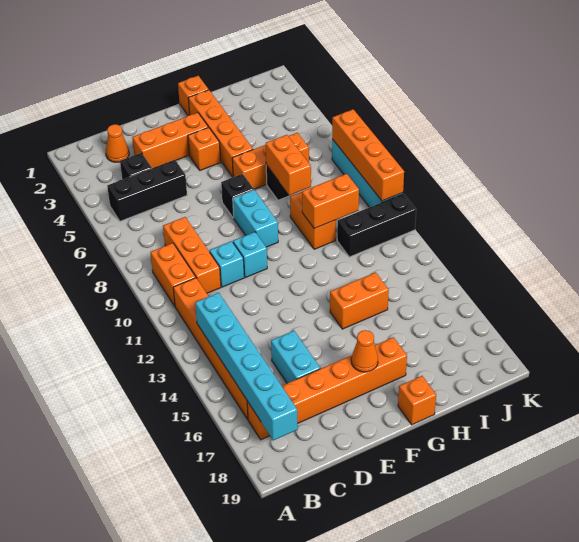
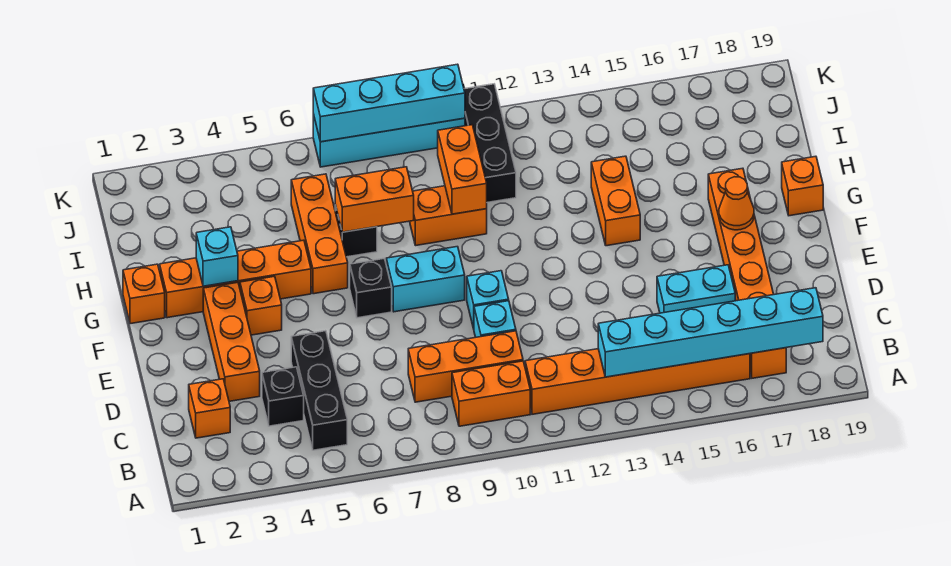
orange 1x1 cone [106,124,129,162] -> orange 1x1 brick [189,379,230,438]
none -> cyan 1x1 brick [196,227,238,286]
orange 1x4 brick [332,109,404,201] -> cyan 1x4 brick [313,64,465,142]

